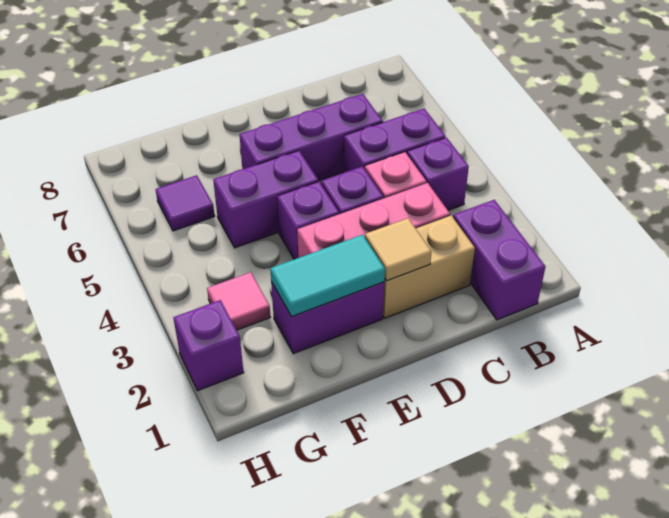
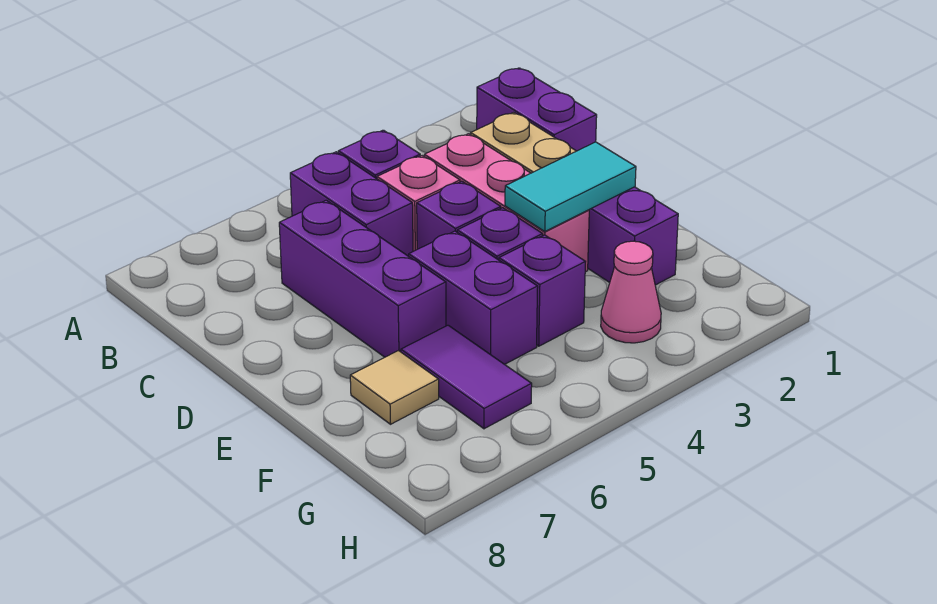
purple 1x2 brick [453,200,545,320] -> purple 1x2 brick turned to [477,68,597,151]
tan 1x1 tile [365,218,431,281] -> tan 1x1 tile moved to [350,351,439,424]
cyan 1x2 tile [270,235,385,316] -> cyan 1x2 tile turned to [505,142,636,232]
pink 1x1 tile [207,272,270,330] -> pink 1x1 cone [601,241,661,343]
purple 1x1 tile [156,175,215,231] -> purple 1x2 tile [401,325,532,429]
purple 1x1 brick [173,300,244,391] -> purple 1x1 brick moved to [499,235,585,346]

